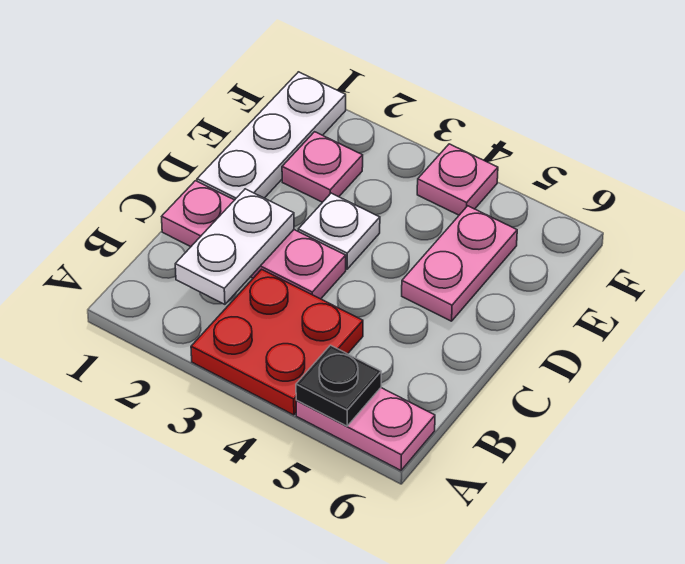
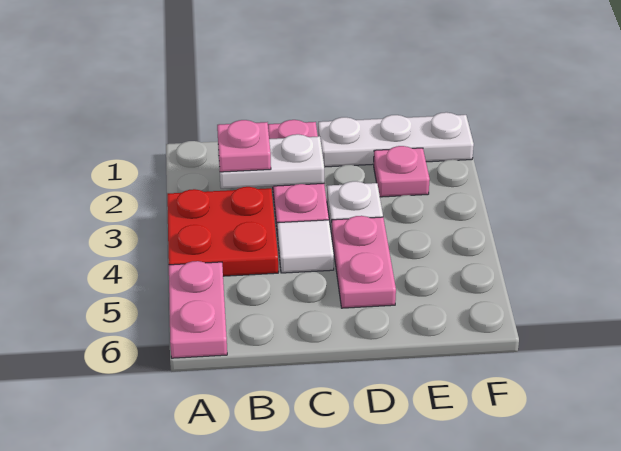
black 1x1 plate [296,345,381,426] -> none
none -> white 1x1 tile [277,220,334,273]
pink 1x2 plate [402,206,517,321] -> pink 1x2 plate turned to [332,216,396,308]
pink 1x1 plate [417,144,498,215] -> pink 1x1 plate moved to [217,120,271,172]

